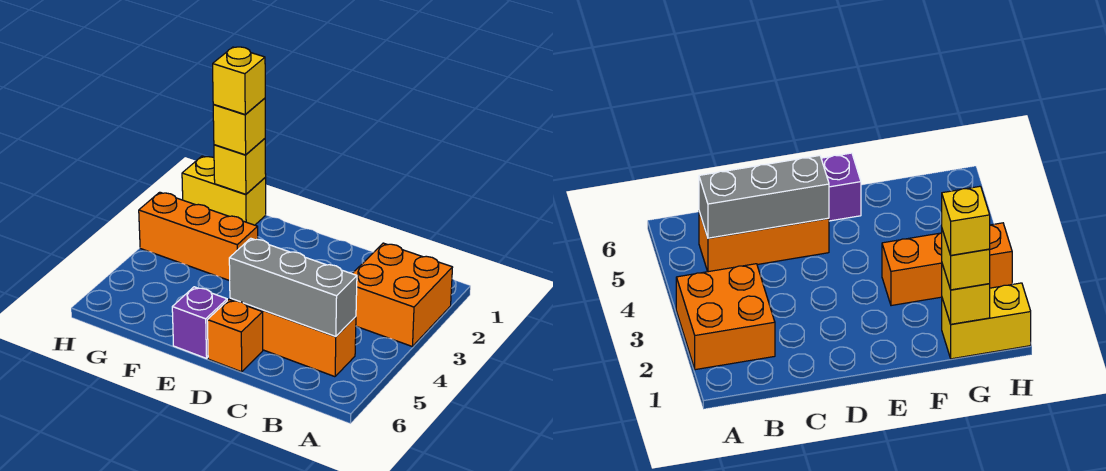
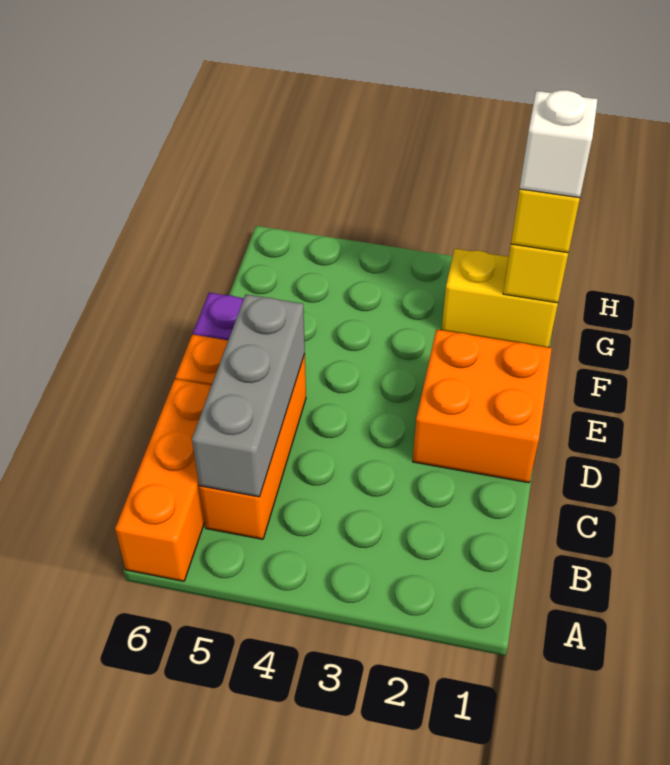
orange 2x2 brick [352,243,453,347] -> orange 2x2 brick moved to [413,329,552,483]
orange 1x3 brick [139,192,258,281] -> orange 1x3 brick moved to [115,379,211,581]
yellow 1x2 brick [182,156,266,225] -> yellow 1x2 brick turned to [442,249,558,347]
yellow 1x1 brick [213,47,265,115] -> white 1x1 brick [520,90,598,198]

